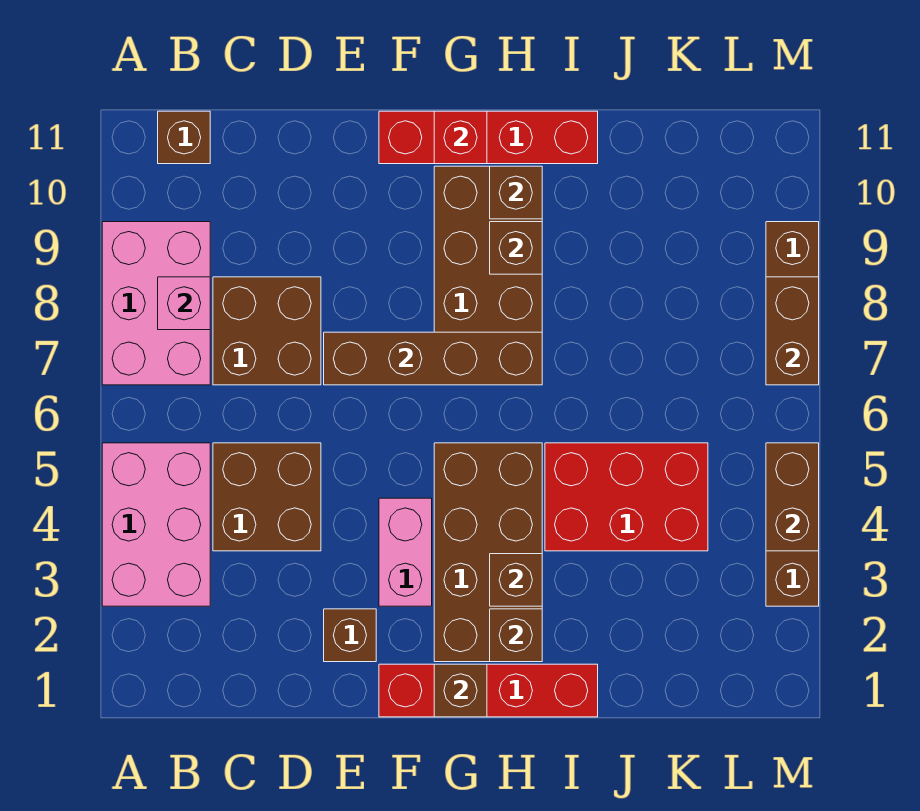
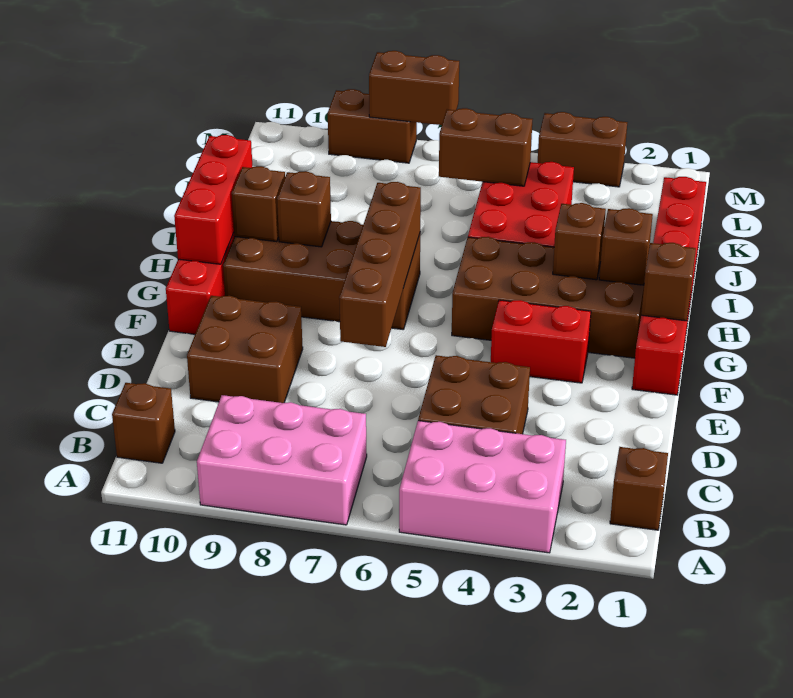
pink 1x1 brick [158,277,210,330] -> none
brown 2x2 brick [213,277,321,385] -> brown 2x2 brick moved to [187,296,303,403]
brown 1x1 brick [324,609,376,662] -> brown 1x1 brick moved to [610,447,668,530]
red 1x4 brick [379,664,598,717] -> red 1x6 brick [632,177,706,395]
pink 1x2 brick [379,498,432,606] -> red 1x2 brick [491,300,591,383]
red 1x1 brick [434,111,487,164] -> red 1x3 brick [174,135,252,264]
brown 1x2 brick [766,443,819,551] -> brown 1x2 brick moved to [439,108,532,186]

